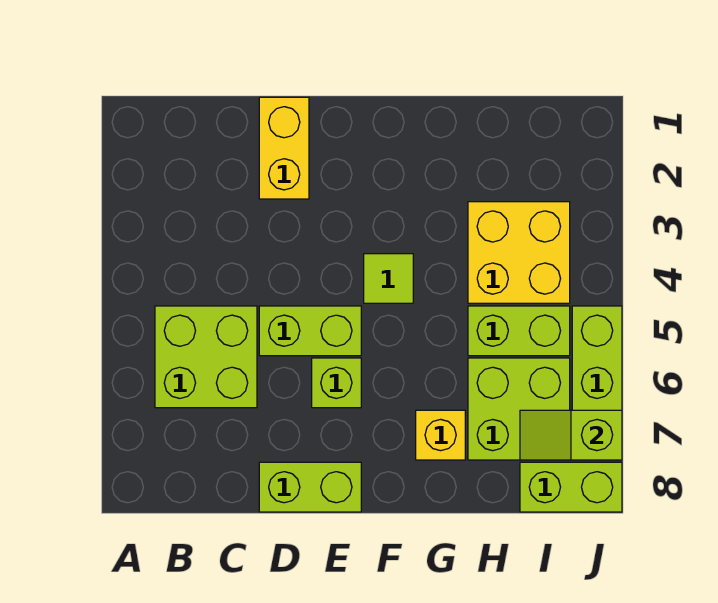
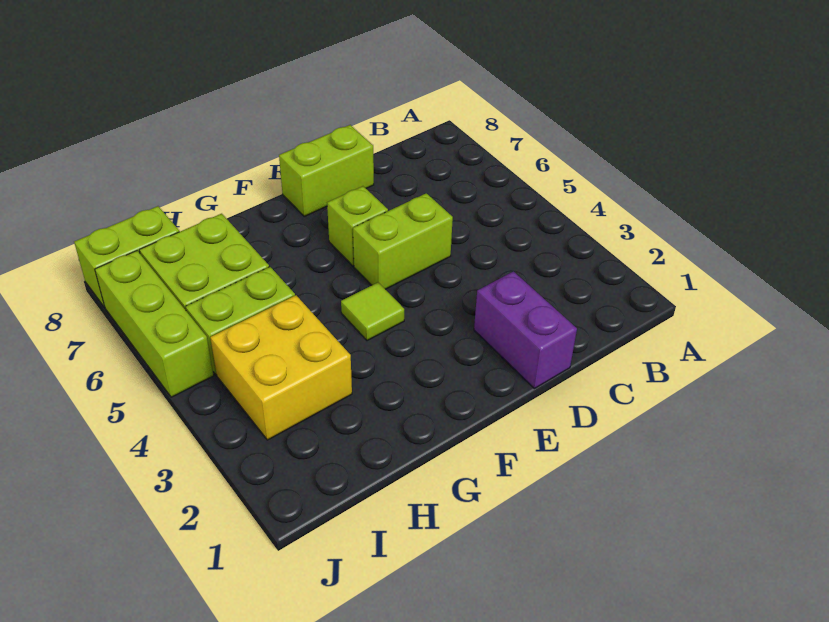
lime 2x2 brick [155,306,257,408] -> none
yellow 1x2 brick [259,97,309,199] -> purple 1x2 brick [474,271,577,389]
yellow 1x1 brick [416,410,465,460] -> none
lime 1x2 slope [520,410,622,460] -> none

